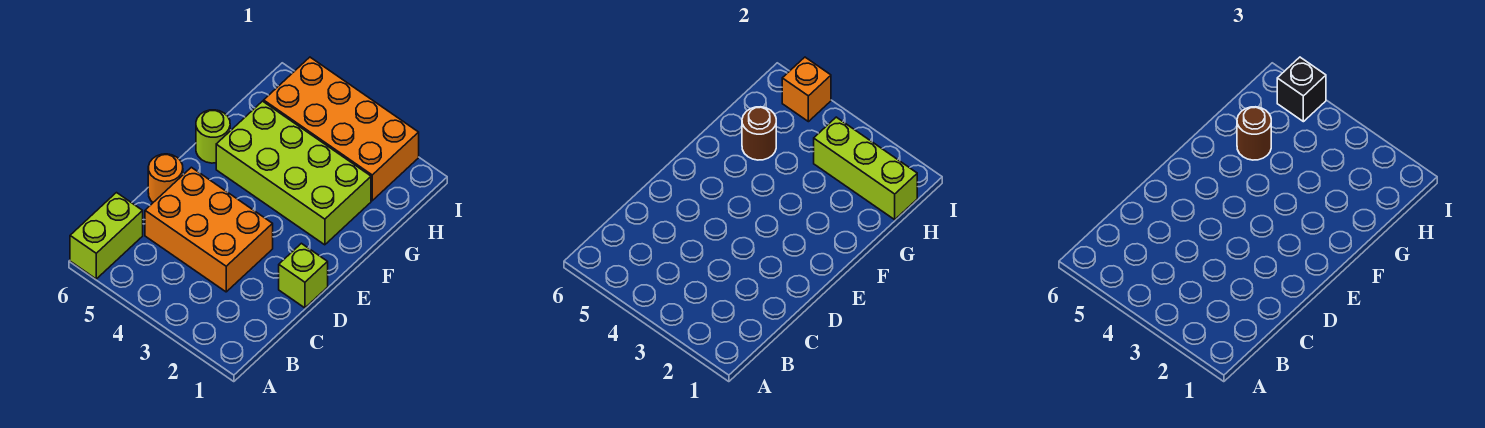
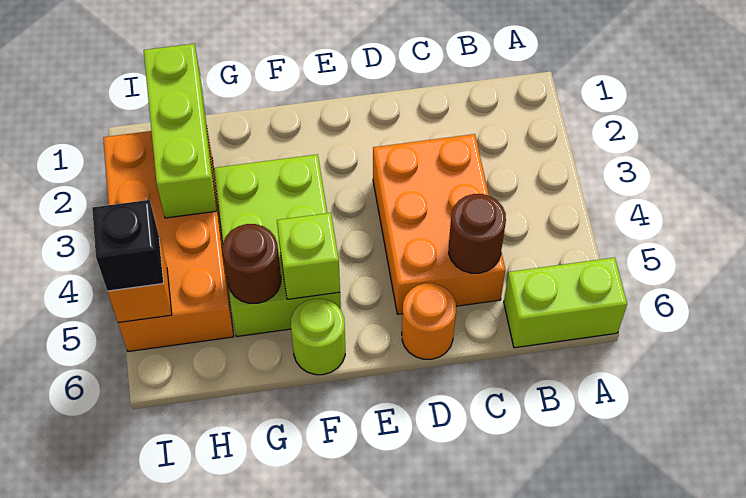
lime 1x1 brick [279,243,328,308] -> lime 1x1 brick moved to [277,213,340,299]
lime 2x4 brick [216,101,371,245] -> lime 2x3 brick [214,154,341,336]
brown 1x1 round brick [1237,107,1271,160] -> brown 1x1 round brick moved to [449,194,506,273]

